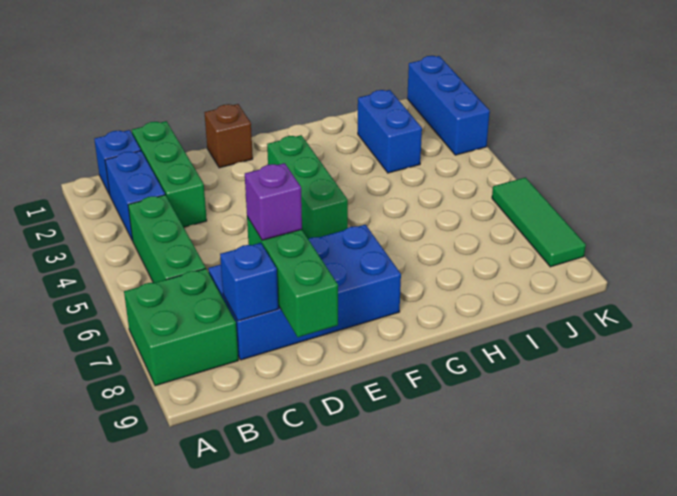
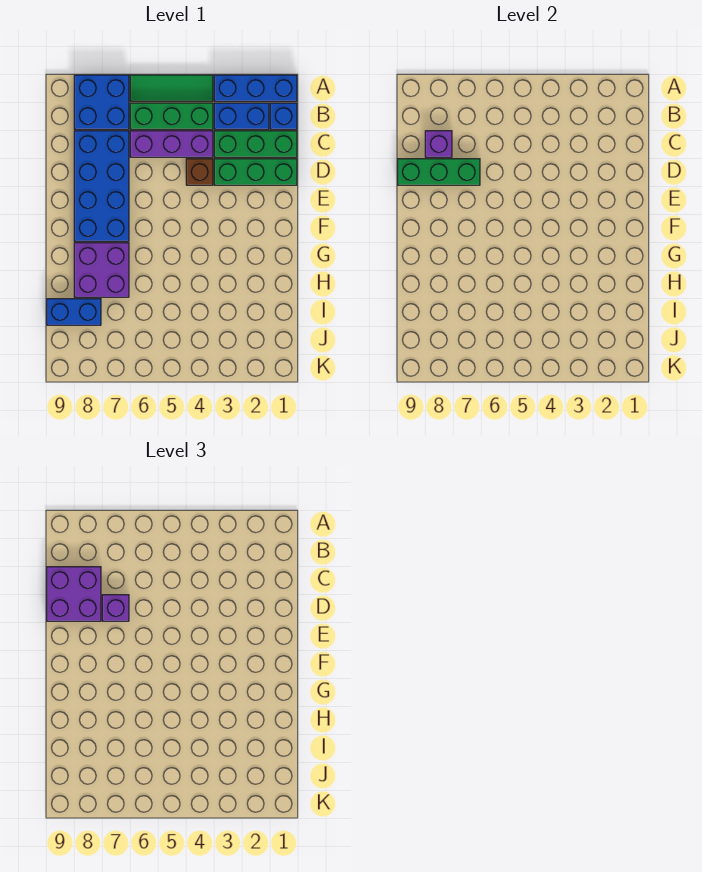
green 2x2 brick [124,269,238,386] -> blue 2x2 brick [74,75,129,129]
none -> purple 1x3 brick [130,131,213,157]
blue 1x1 brick [220,243,278,321] -> purple 1x1 brick [425,131,452,157]
none -> purple 2x2 brick [47,567,101,621]
brown 1x1 brick [205,104,253,168] -> brown 1x1 brick moved to [186,159,213,185]
green 1x3 brick [267,135,348,239] -> green 1x3 brick moved to [214,159,297,185]
none -> purple 2x2 brick [74,243,129,297]
blue 1x2 brick [358,90,422,173] -> blue 1x2 brick moved to [47,299,101,325]
blue 1x3 brick [407,56,490,155] -> blue 1x3 brick moved to [214,75,297,101]
green 1x3 tile [492,177,586,267] -> green 1x3 tile moved to [130,75,213,101]

